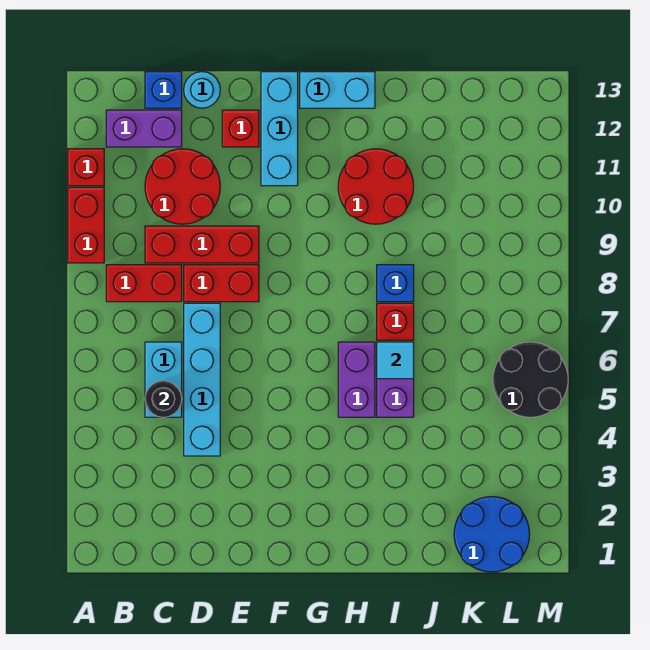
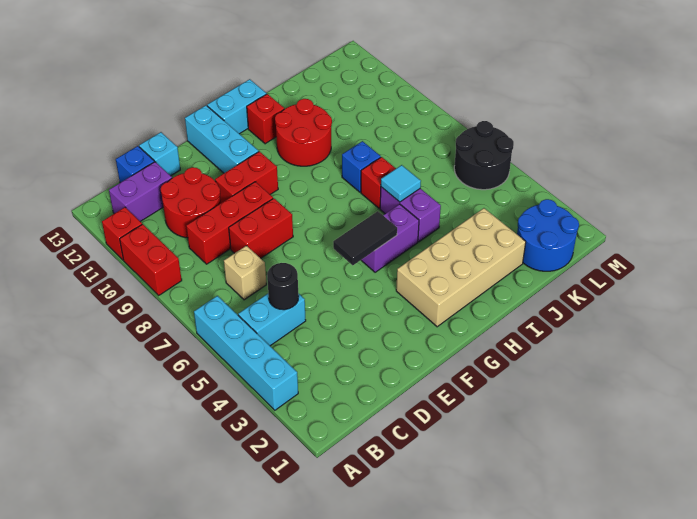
red 1x2 brick [106,265,182,302] -> red 1x2 brick moved to [215,151,278,203]
cyan 1x2 brick [145,342,182,417] -> cyan 1x2 brick turned to [238,293,306,346]
none -> tan 1x1 brick [224,246,266,300]
cyan 1x4 brick [184,303,220,456] -> cyan 1x4 brick moved to [194,296,298,410]
cyan 1x1 round brick [184,72,220,108] -> cyan 1x1 brick [139,132,180,176]
red 1x1 brick [222,110,259,147] -> red 1x1 brick moved to [247,94,284,144]
none -> black 1x2 tile [333,211,397,265]
none -> tan 2x4 brick [396,208,526,327]
purple 1x2 brick [338,342,375,417] -> purple 1x2 brick turned to [361,204,419,272]

